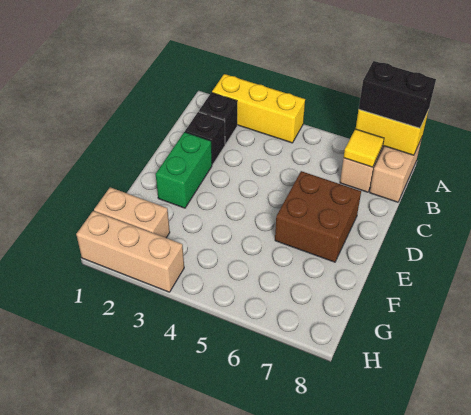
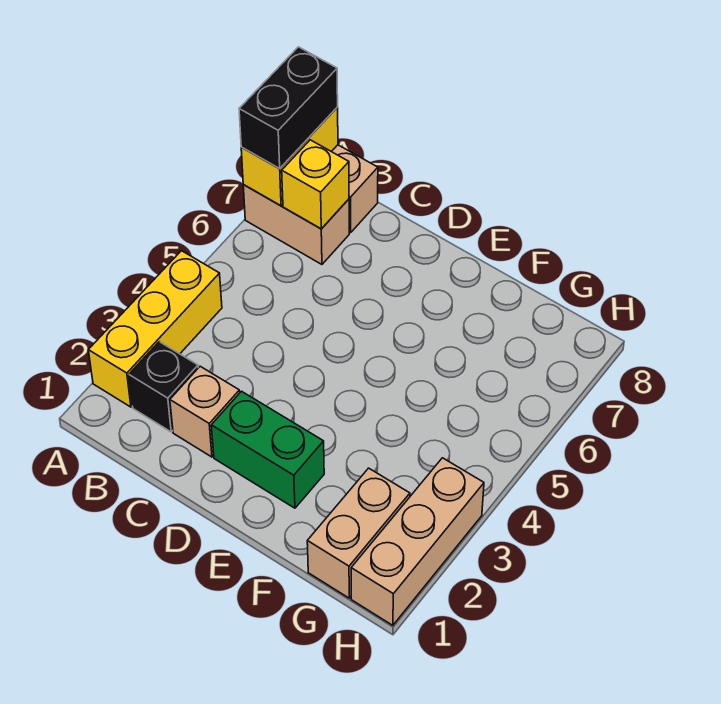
yellow 1x1 tile [344,129,384,167] -> yellow 1x1 brick [282,140,349,229]
black 1x1 brick [185,112,225,165] -> tan 1x1 brick [170,366,240,457]
brown 2x2 brick [275,171,361,262] -> none

